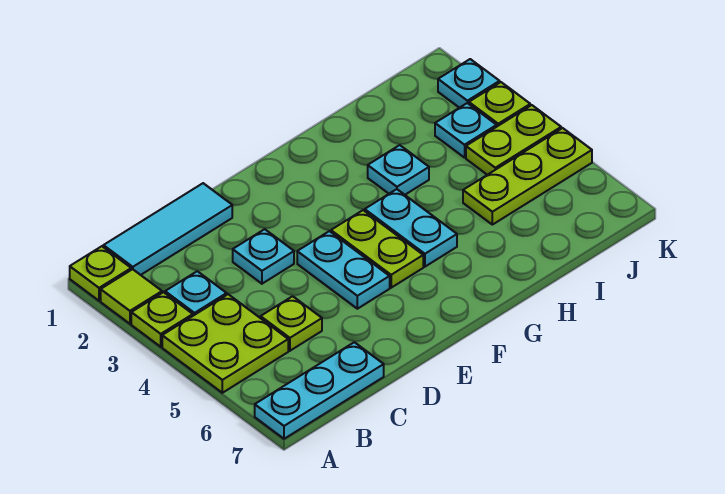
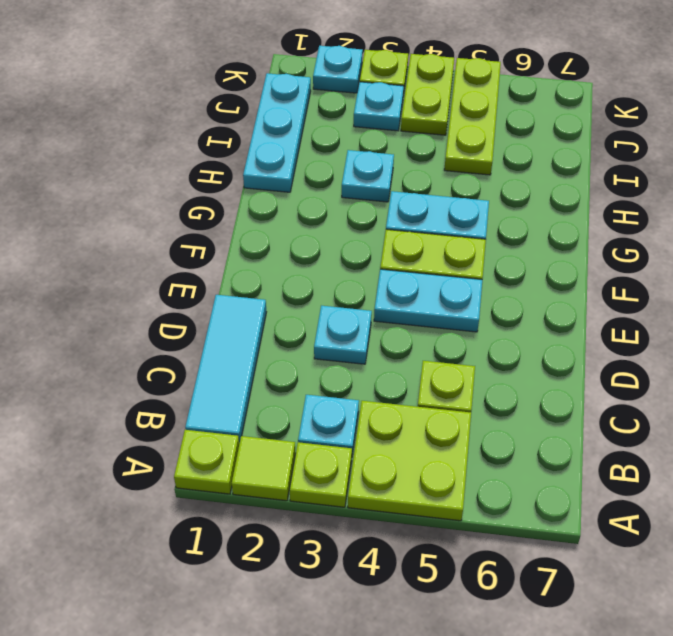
cyan 1x3 plate [255,342,384,439] -> cyan 1x3 plate moved to [243,73,311,192]

